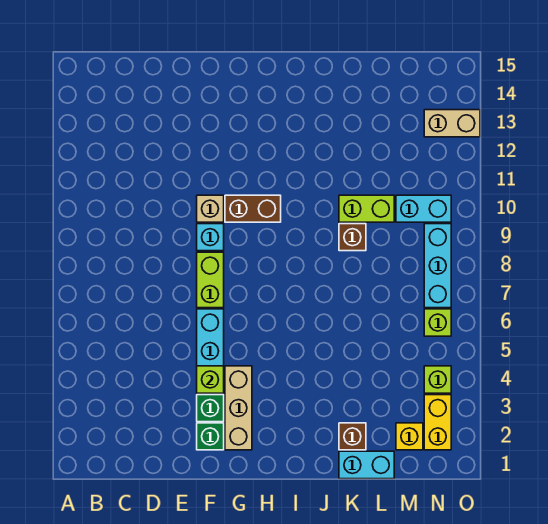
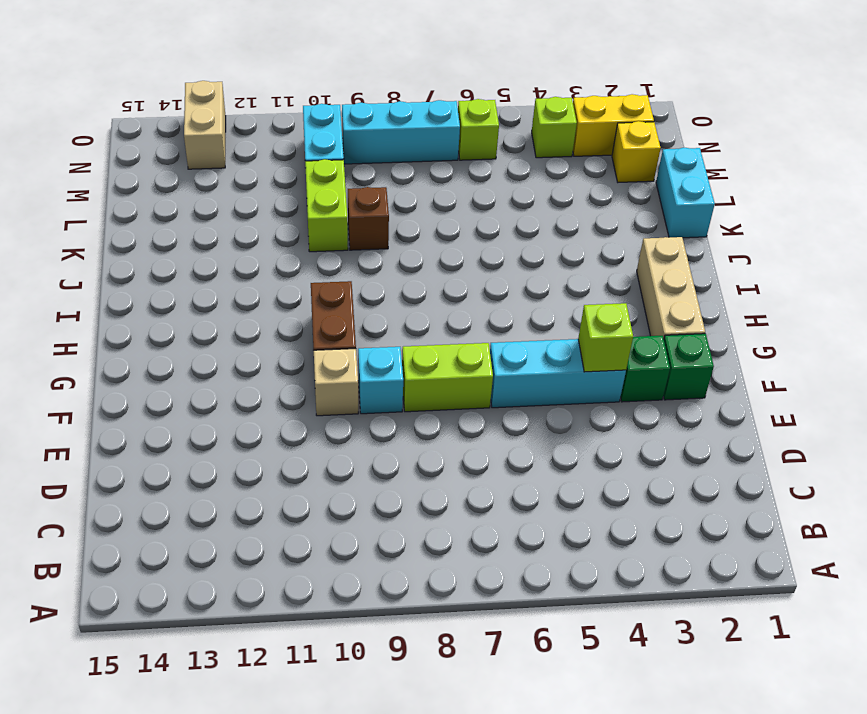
tan 1x3 brick [225,366,252,450] -> tan 1x3 brick turned to [637,237,705,339]
brown 1x1 brick [339,423,366,450] -> none

